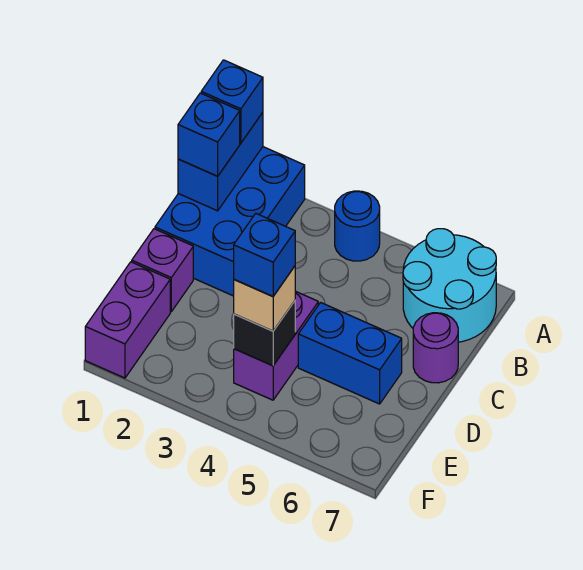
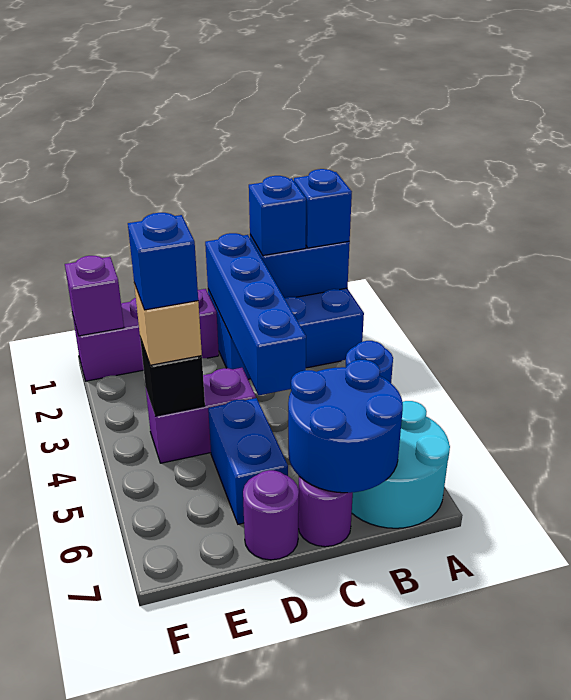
none -> blue 2x2 round brick [288,360,403,493]
none -> blue 1x4 brick [205,233,306,395]
none -> purple 1x1 round brick [243,470,299,560]
none -> purple 1x1 brick [65,256,124,336]

